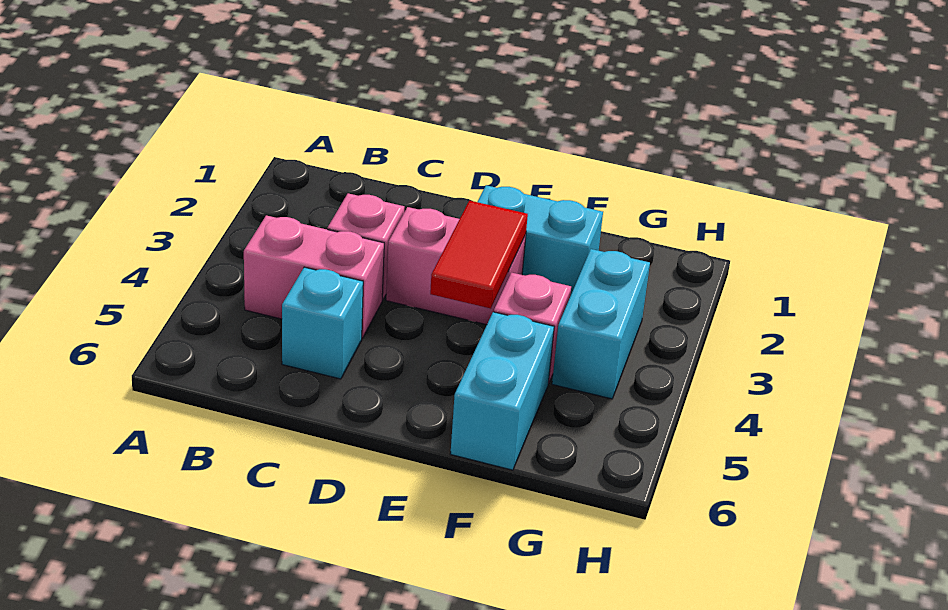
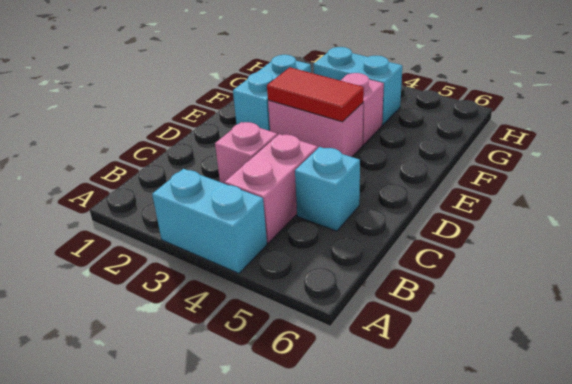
pink 1x2 brick [386,207,526,325] -> pink 1x2 brick turned to [268,100,363,157]
cyan 1x2 brick [451,312,554,470] -> cyan 1x2 brick moved to [152,169,267,273]

